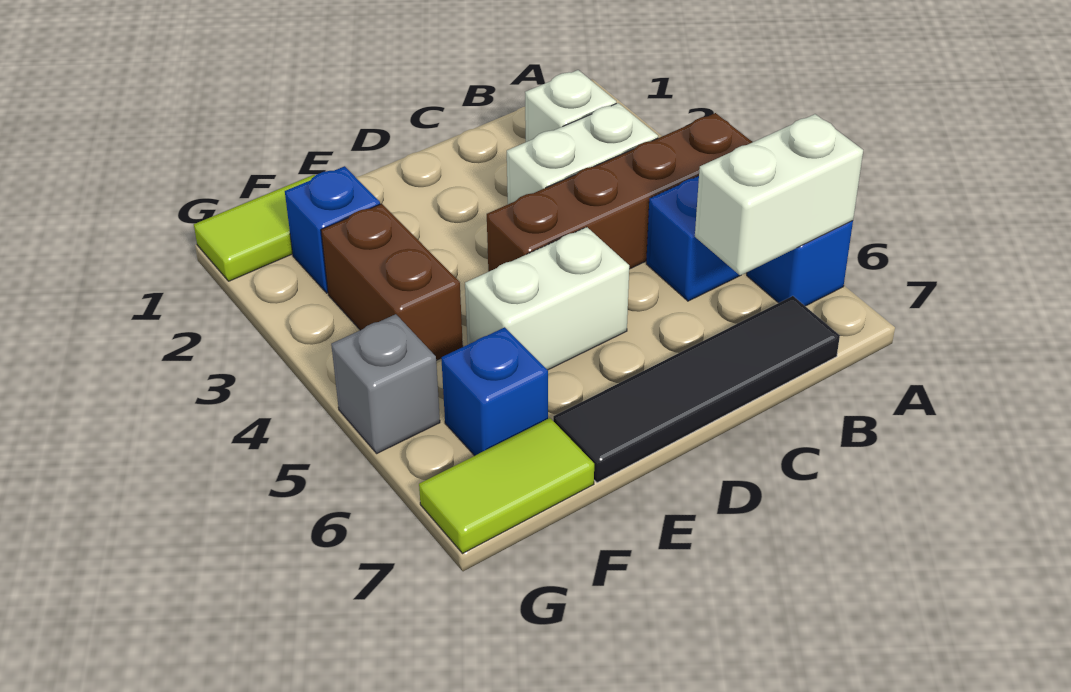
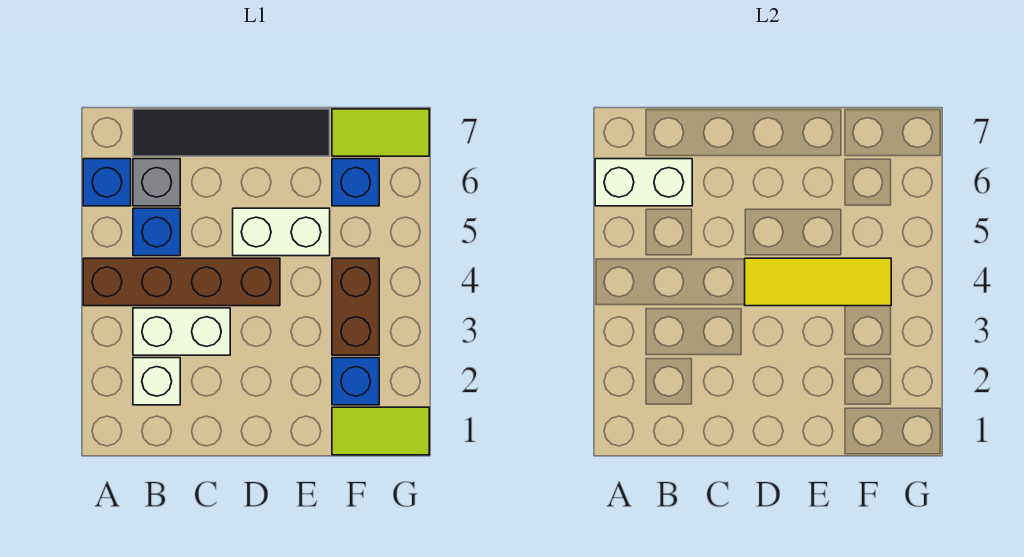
none -> yellow 1x3 tile [745,258,891,306]
grey 1x1 brick [331,314,440,453] -> grey 1x1 brick moved to [133,159,180,206]

